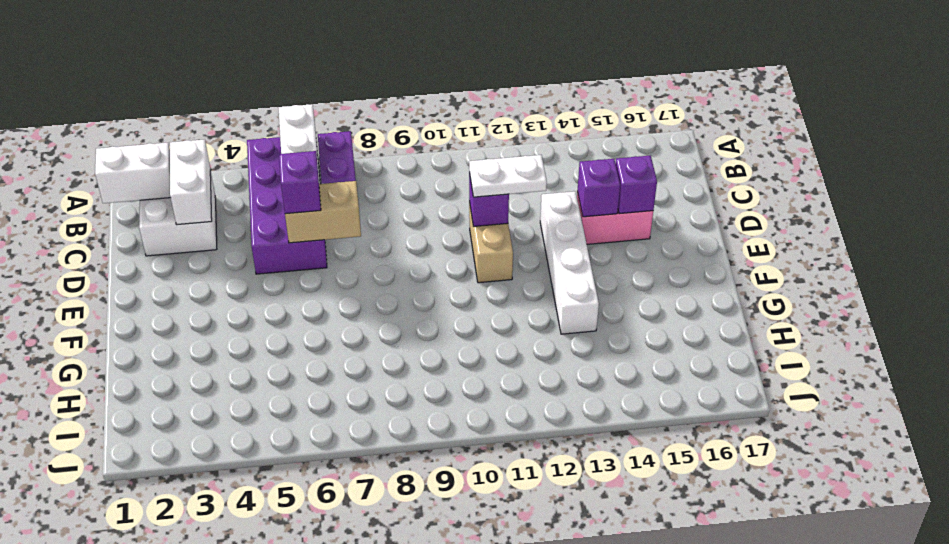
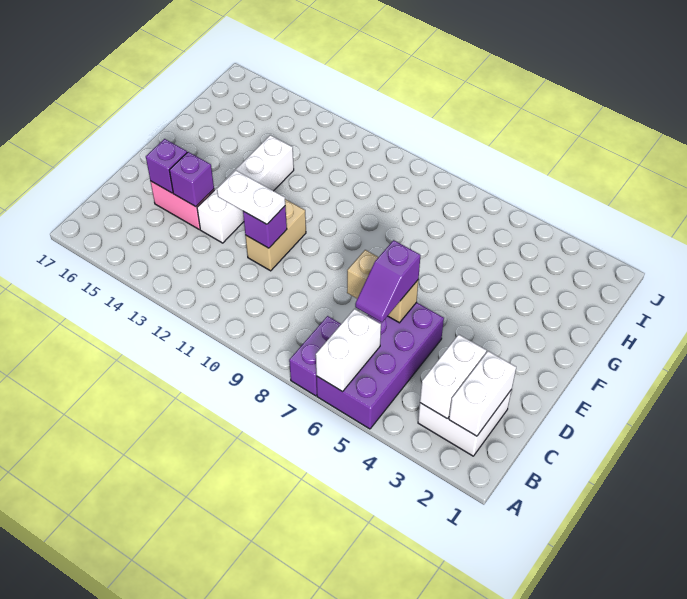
white 1x2 brick [95,143,170,203] -> white 1x2 brick turned to [449,351,516,436]

